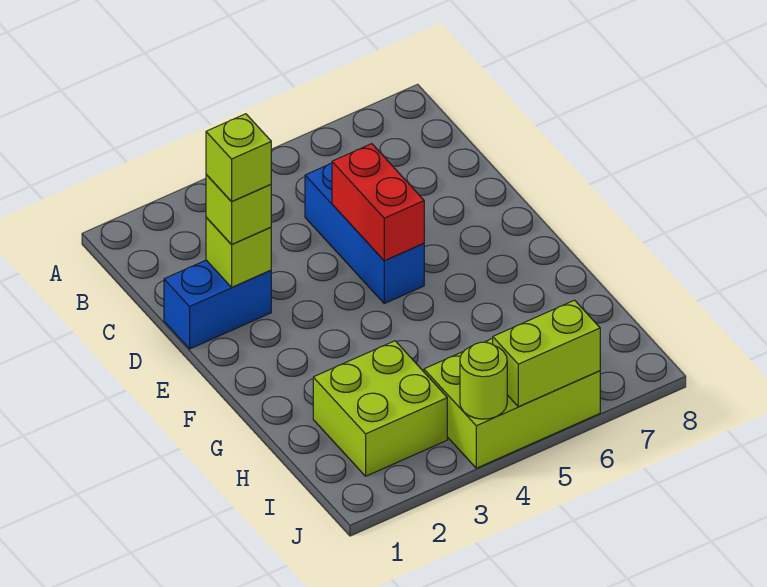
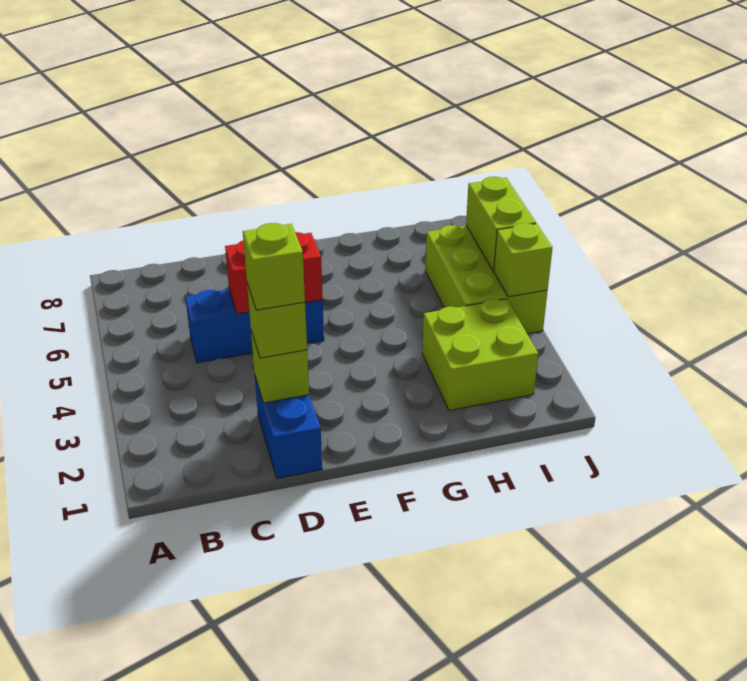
lime 1x1 round brick [460,342,507,419] -> lime 1x1 brick [494,223,553,297]

